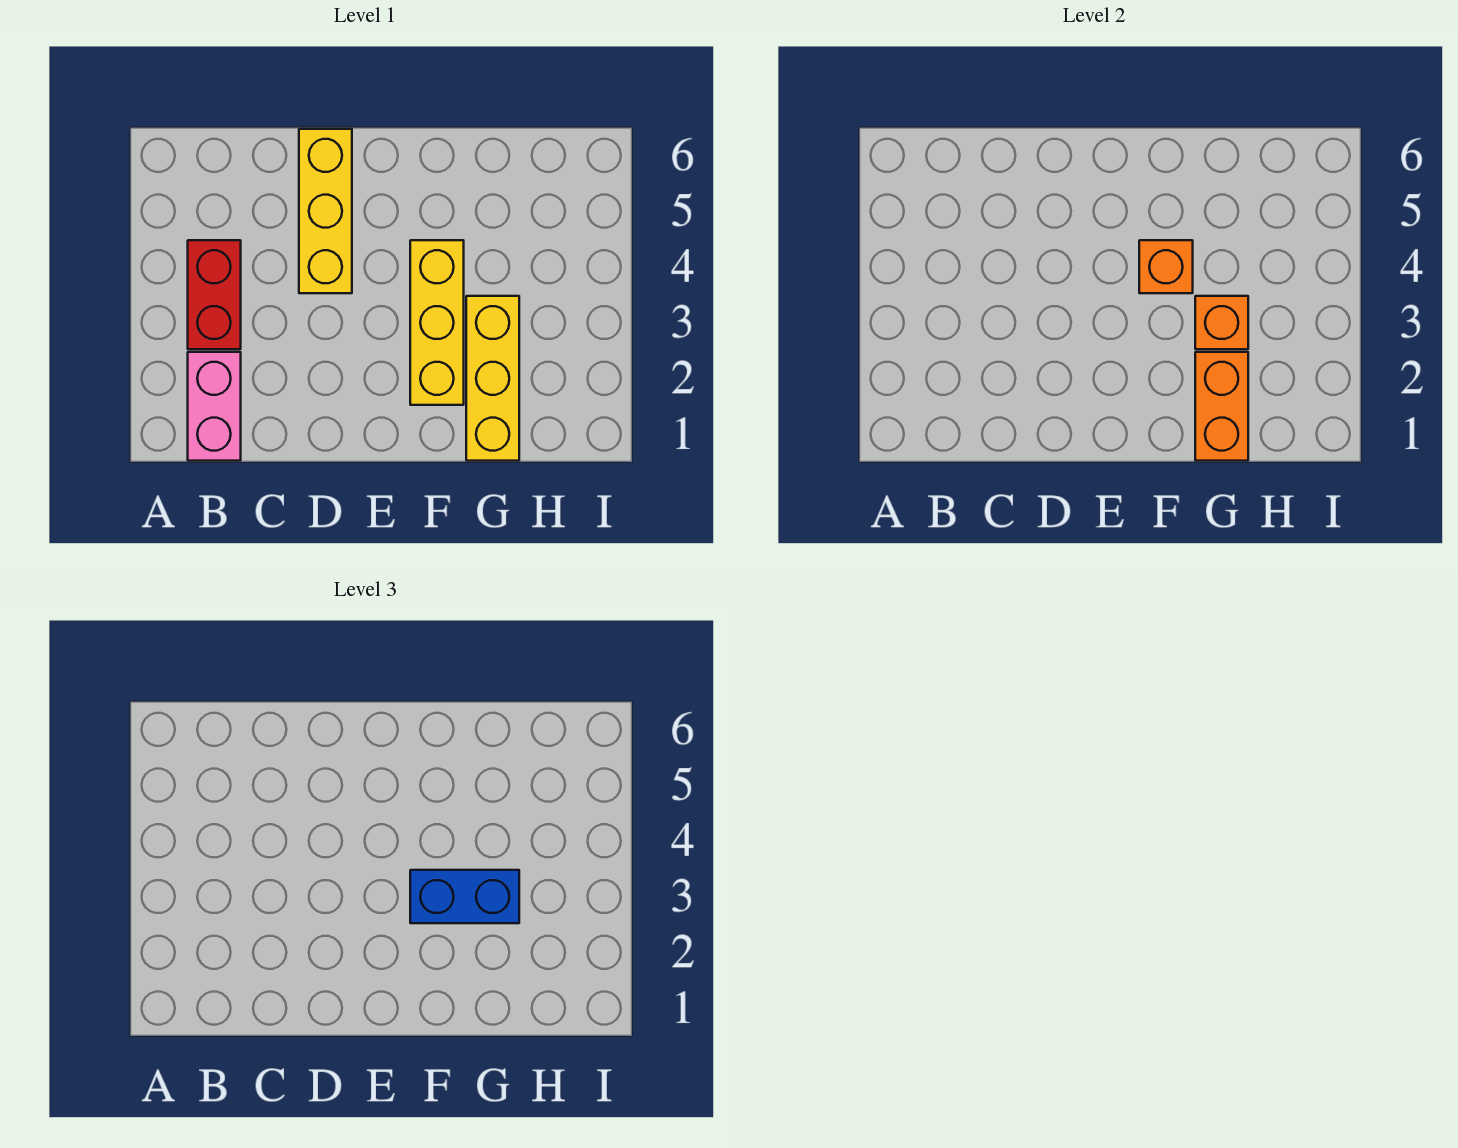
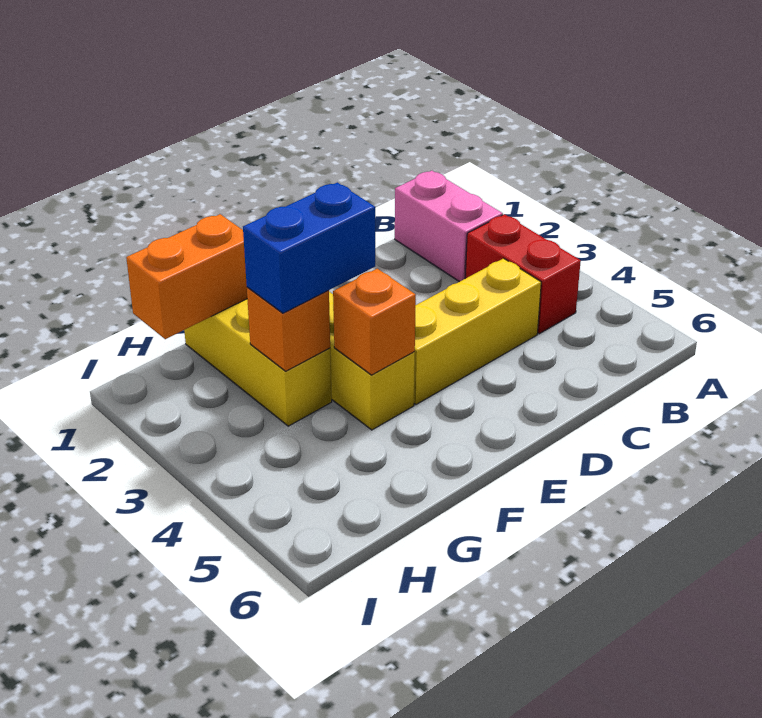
yellow 1x3 brick [299,129,352,293] -> yellow 1x3 brick turned to [414,258,541,405]
orange 1x2 brick [1195,352,1248,461] -> orange 1x2 brick turned to [126,214,247,339]

